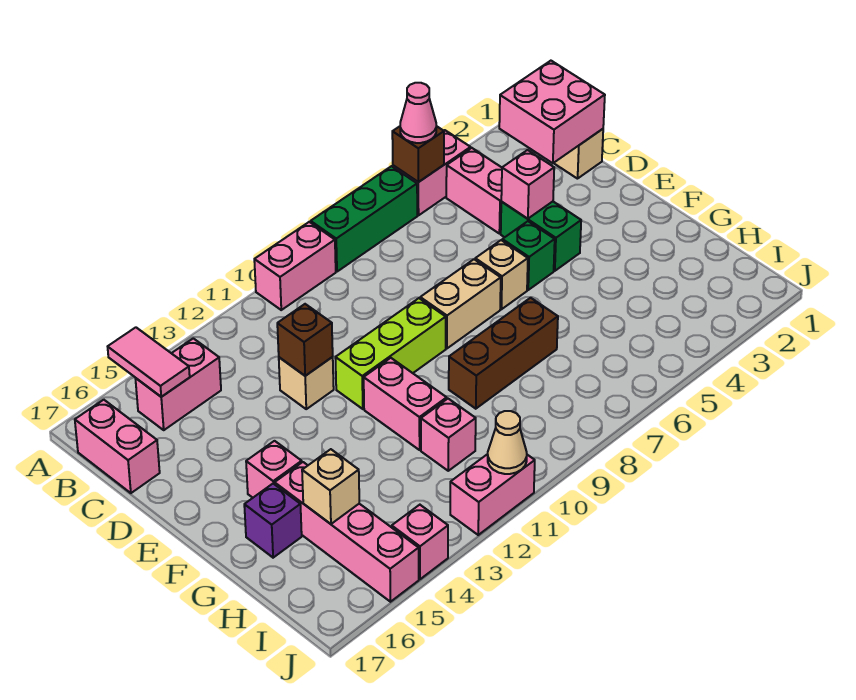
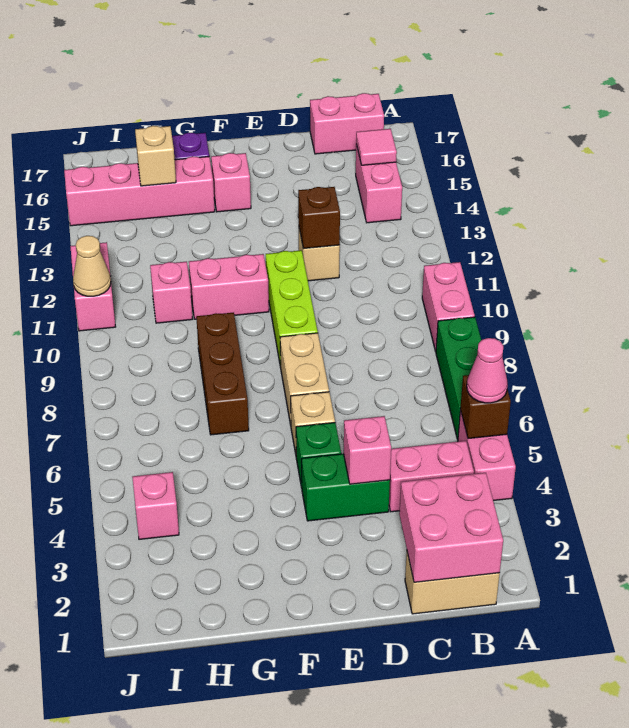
pink 1x2 tile [108,327,190,397] -> pink 1x1 tile [356,129,397,165]
pink 1x1 brick [392,505,448,579] -> pink 1x1 brick moved to [132,472,179,539]

